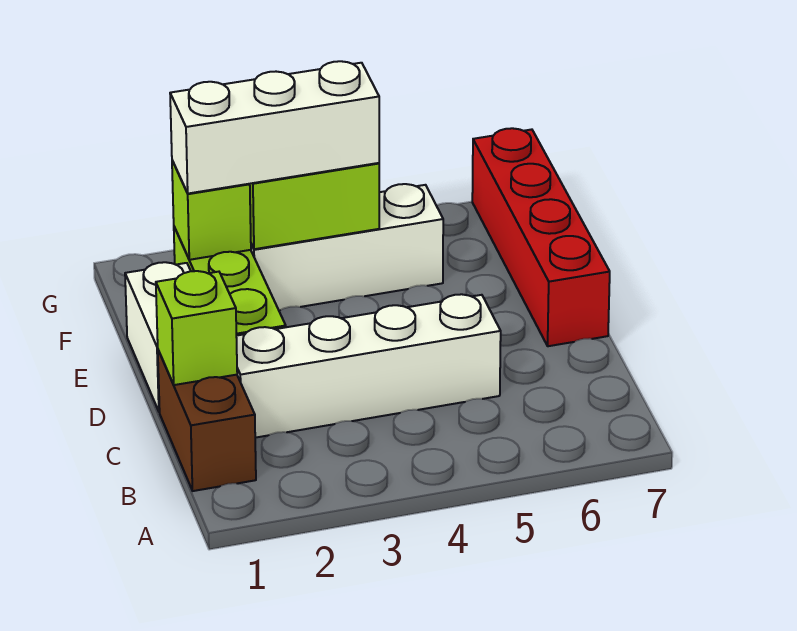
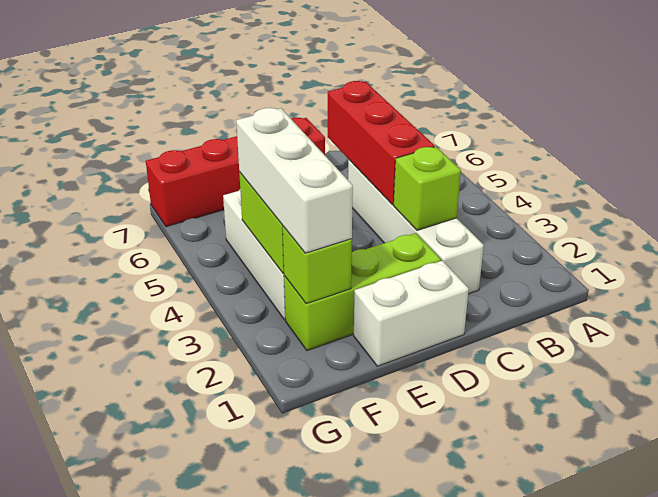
brown 1x2 brick [158,350,256,491] -> none
lime 1x1 brick [156,271,237,385] -> lime 1x1 brick moved to [394,147,461,230]
none -> red 1x3 brick [328,81,435,205]

